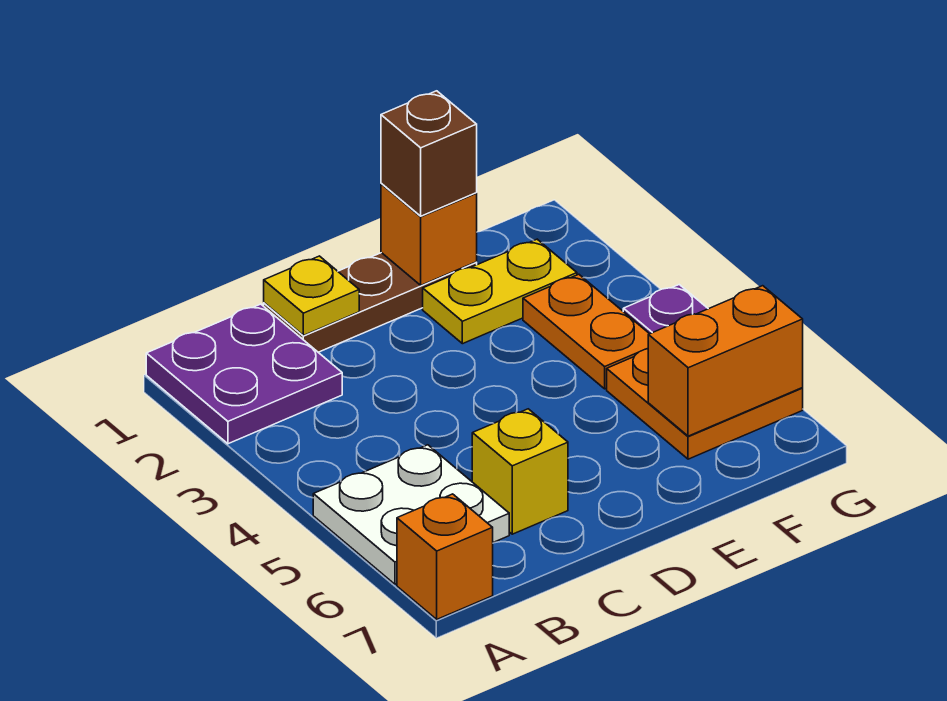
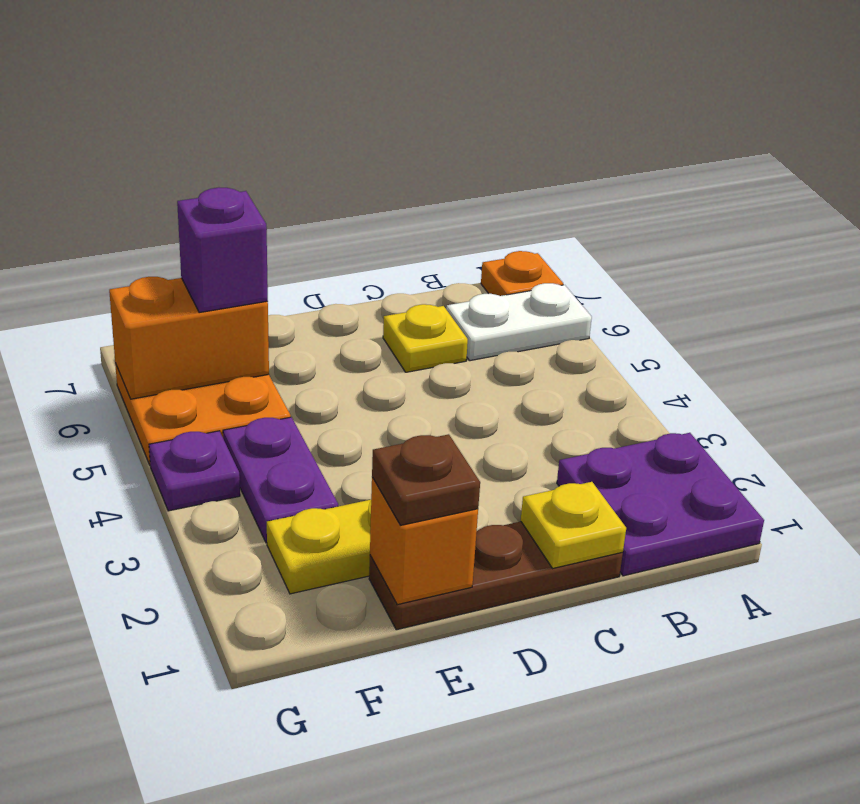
white 2x2 plate [313,445,509,584] -> white 1x2 plate [446,283,592,361]
orange 1x1 brick [397,494,493,619] -> orange 1x1 plate [481,251,563,296]
yellow 1x1 brick [472,409,568,534] -> yellow 1x1 plate [383,304,468,372]
brown 1x1 brick [381,91,477,216] -> brown 1x1 plate [372,434,480,525]
orange 1x2 plate [523,274,649,389] -> purple 1x2 plate [223,417,338,543]
none -> purple 1x1 brick [177,188,268,313]

